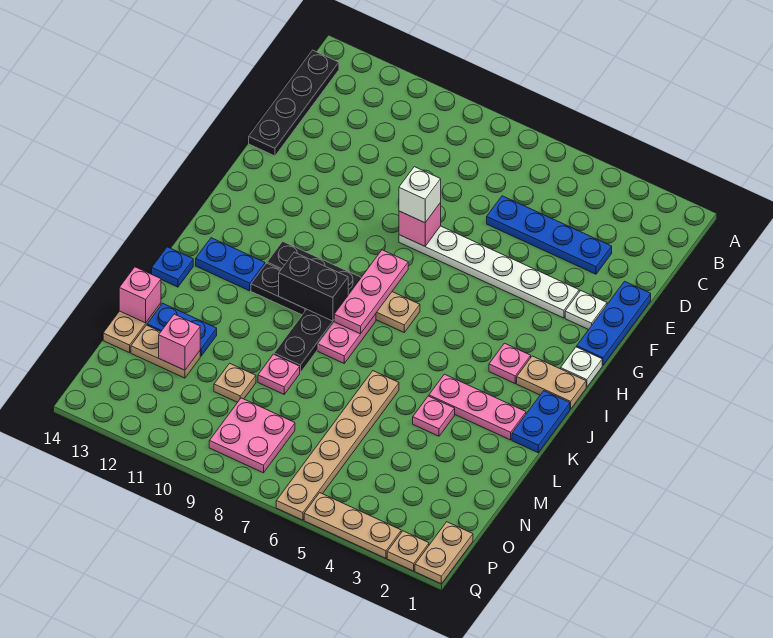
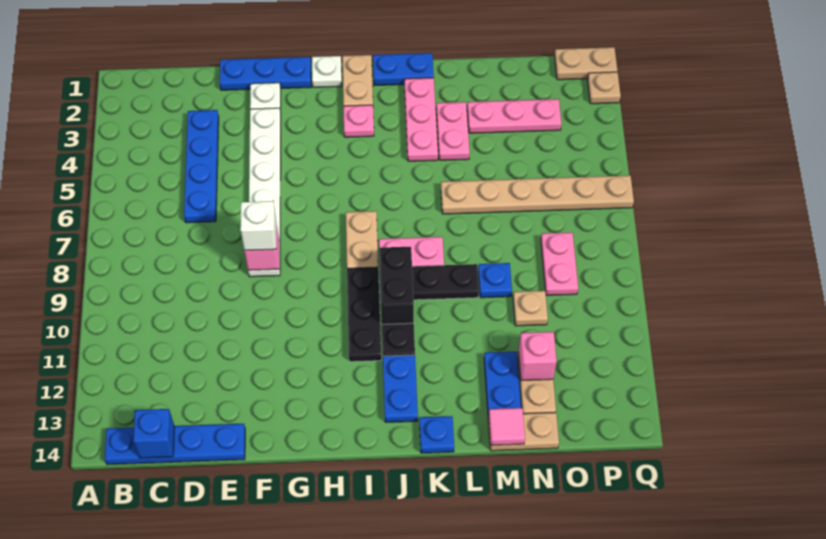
black 1x4 plate [249,50,339,156] -> blue 1x4 plate [105,424,245,465]
none -> blue 1x1 brick [133,409,174,458]
pink 1x3 plate [334,250,408,334] -> pink 1x3 plate moved to [467,99,561,133]
pink 1x1 plate [413,396,455,436] -> pink 1x2 plate [436,102,470,160]
pink 1x1 plate [258,354,300,394] -> blue 1x1 plate [478,263,512,298]
pink 1x1 brick [119,267,161,323] -> pink 1x1 tile [489,408,525,445]
pink 2x2 plate [209,398,295,473] -> pink 1x2 plate [541,233,578,295]
tan 1x3 plate [304,493,401,558] -> none

